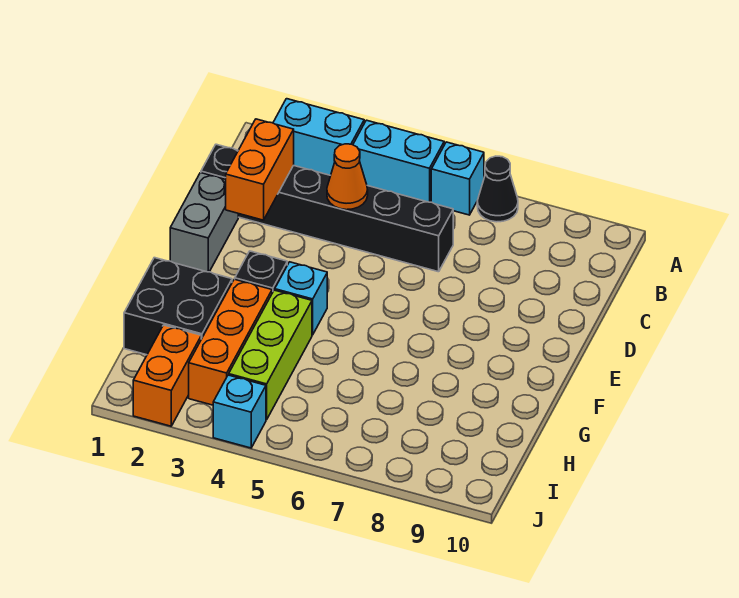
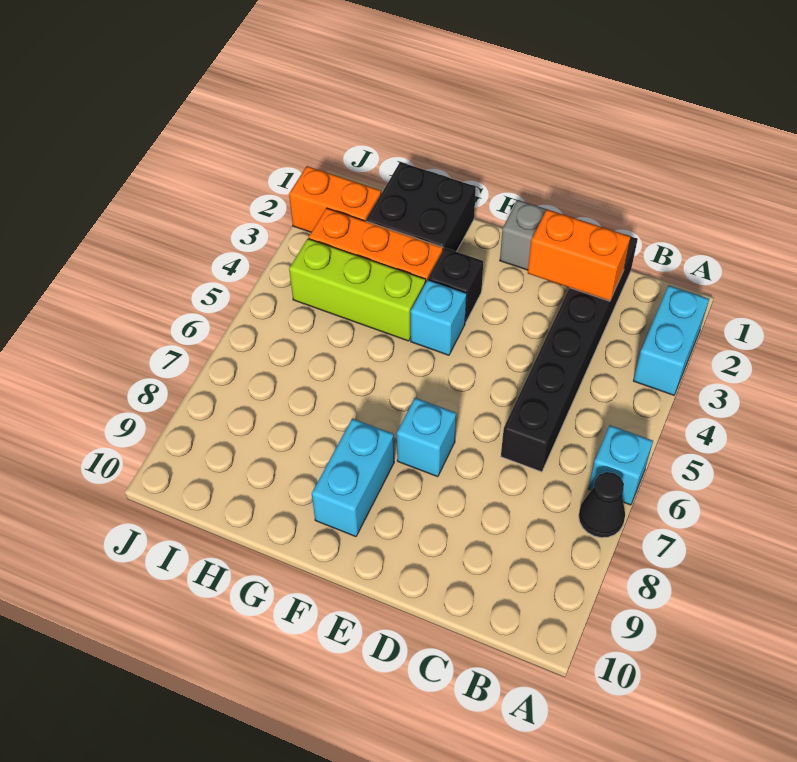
cyan 1x2 brick [353,120,444,202] -> cyan 1x2 brick moved to [312,419,394,537]
orange 1x1 cone [327,144,368,210] -> none
cyan 1x1 brick [213,375,266,448] -> cyan 1x1 brick moved to [397,398,456,477]

